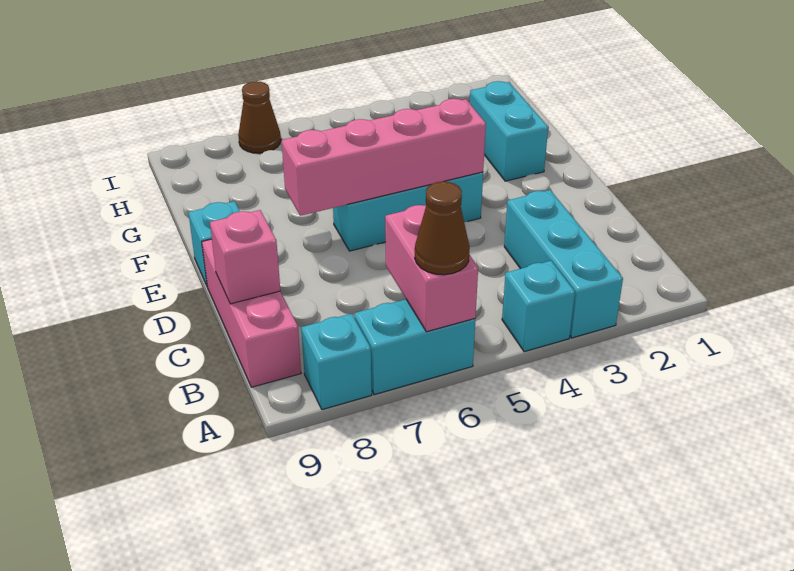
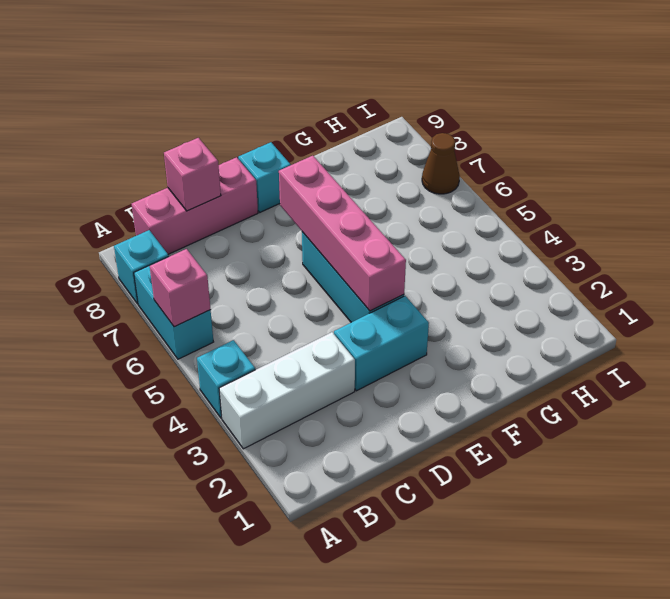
cyan 1x3 brick [504,190,623,338] -> white 1x3 brick [219,332,355,449]
pink 1x2 brick [385,205,478,332] -> pink 1x1 brick [150,249,211,327]
brown 1x1 cone [415,181,470,275] -> none
cyan 1x2 brick [470,81,548,181] -> cyan 1x2 brick moved to [334,296,429,391]

